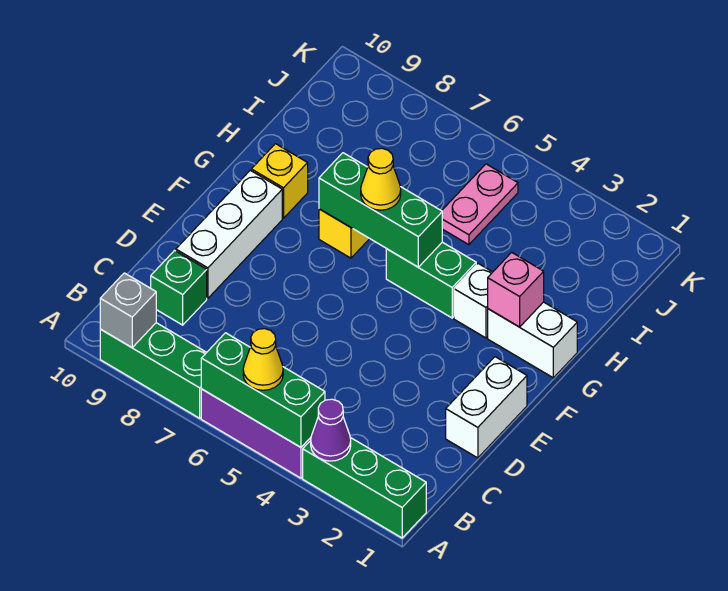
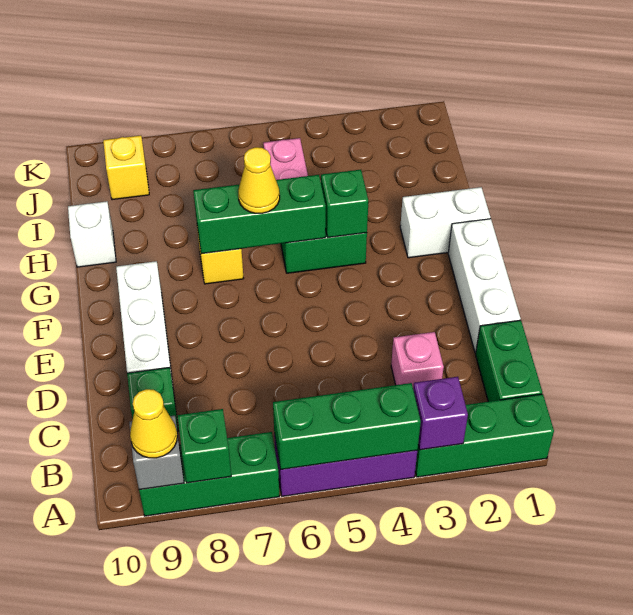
purple 1x1 cone [311,399,351,461] -> purple 1x1 brick [413,377,468,450]
yellow 1x1 cone [243,329,283,390] -> yellow 1x1 cone moved to [130,389,177,458]
none -> green 1x1 brick [177,409,231,483]
none -> green 1x2 brick [476,320,542,402]
white 1x2 brick [446,357,527,458] -> white 1x3 brick [448,219,521,353]
pink 1x1 brick [488,252,544,327] -> pink 1x1 brick moved to [391,332,444,387]
white 1x1 brick [454,264,492,338] -> white 1x1 brick moved to [68,201,116,267]
none -> green 1x1 brick [321,170,368,238]
yellow 1x1 brick [251,144,308,218] -> yellow 1x1 brick moved to [103,135,149,200]

